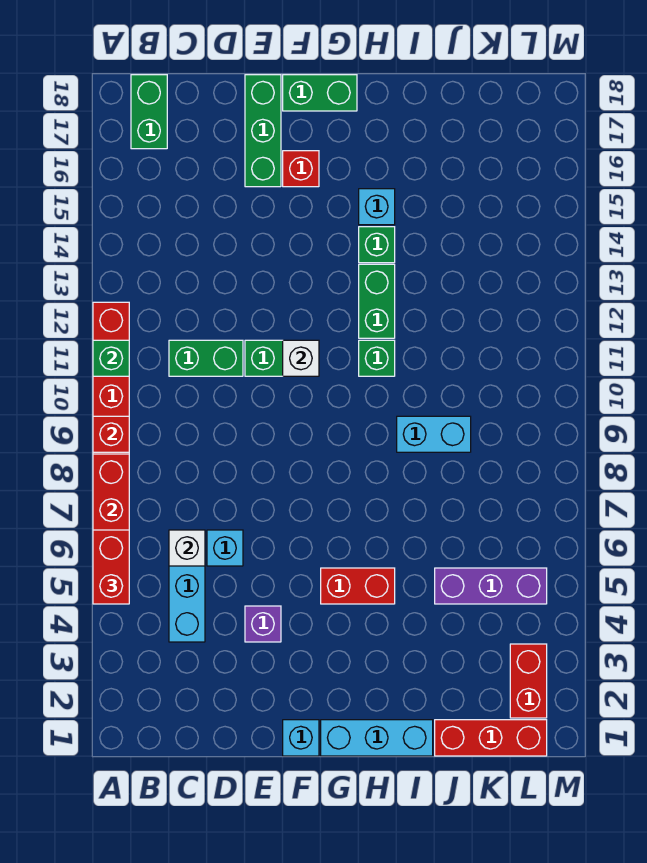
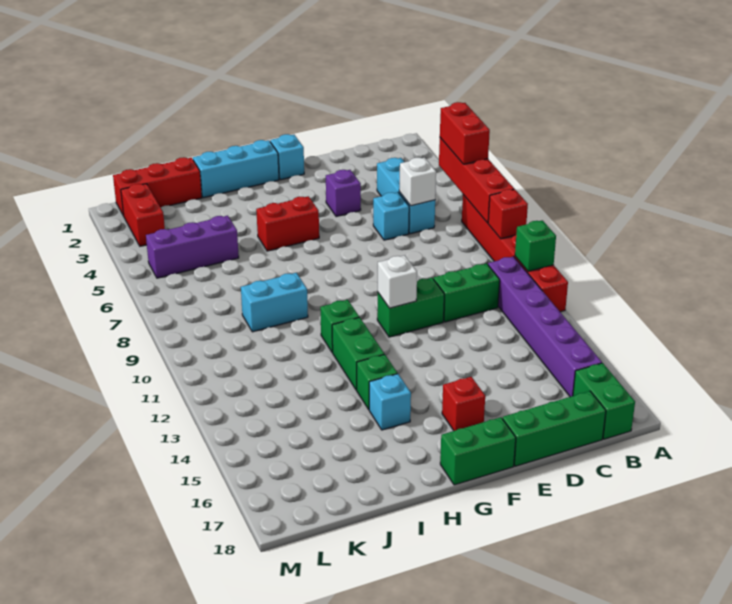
none -> purple 1x6 brick [488,257,602,397]
green 1x3 brick [245,75,281,187] -> green 1x3 brick turned to [502,391,606,466]

